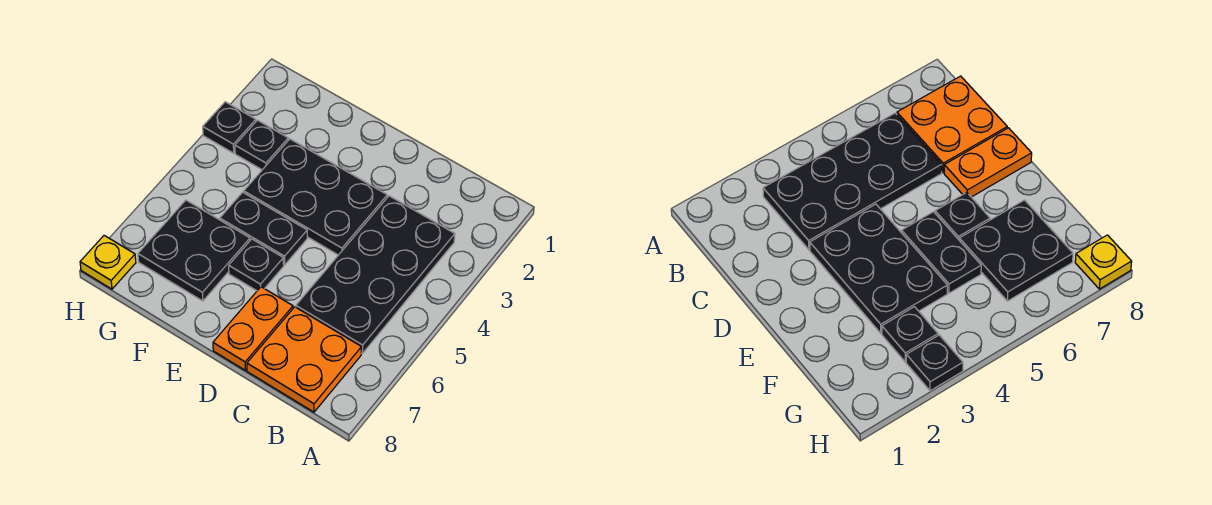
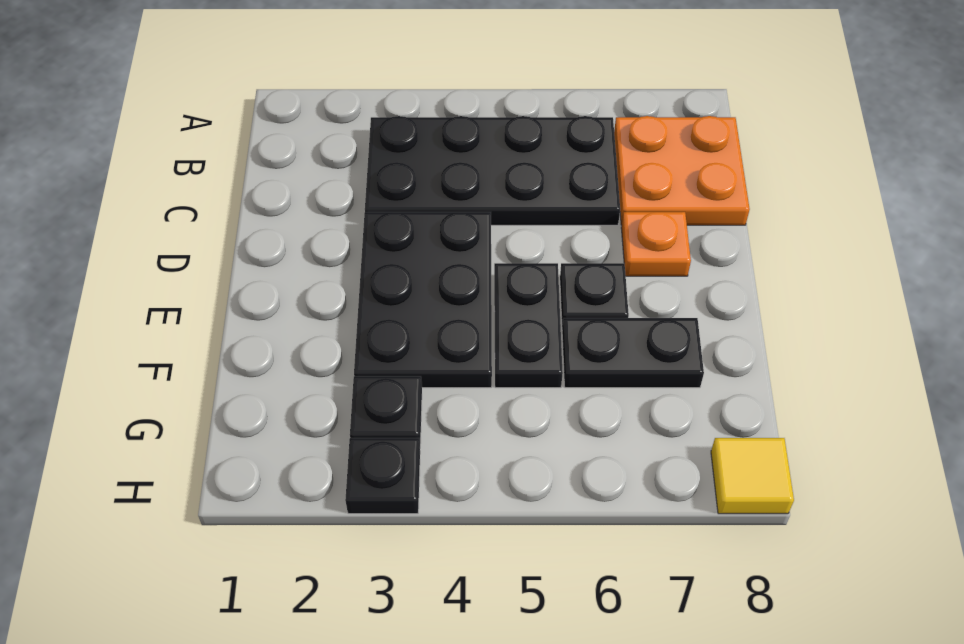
orange 1x2 plate [213,287,293,370] -> orange 1x1 plate [621,212,691,276]
black 2x2 plate [138,200,250,301] -> black 1x2 plate [562,318,704,388]
yellow 1x1 plate [80,236,136,289] -> yellow 1x1 tile [711,438,794,514]

